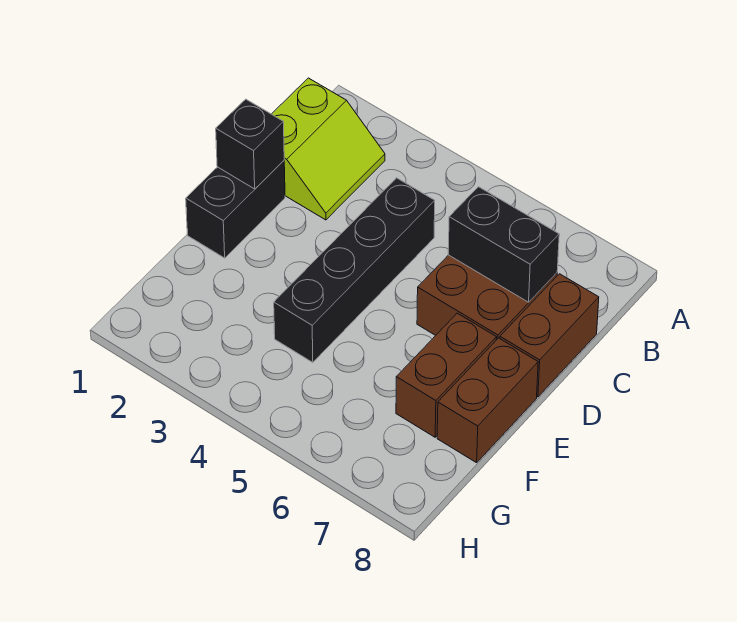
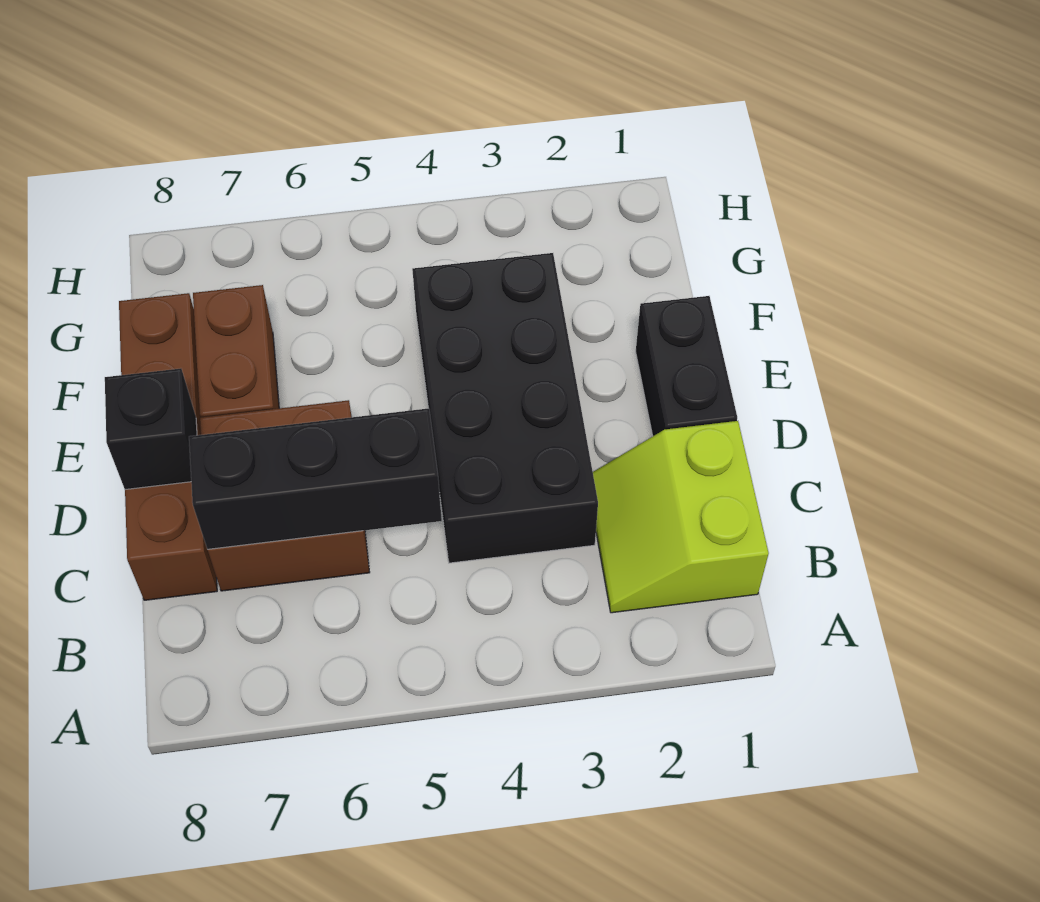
black 1x4 brick [274,178,435,362] -> black 2x4 brick [412,253,598,563]
black 1x2 brick [448,187,559,302] -> black 1x3 brick [189,408,442,549]
black 1x1 brick [216,99,284,189] -> black 1x1 brick moved to [105,368,197,490]

